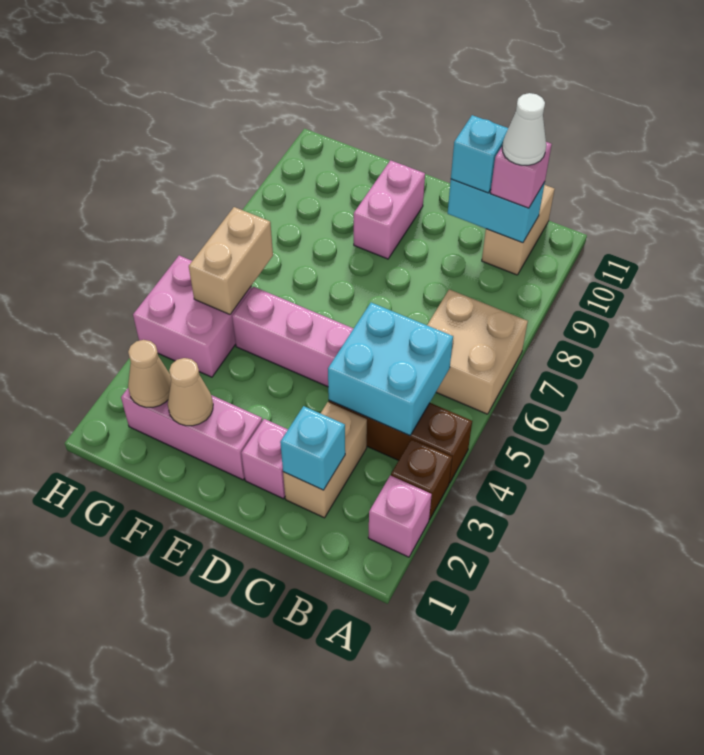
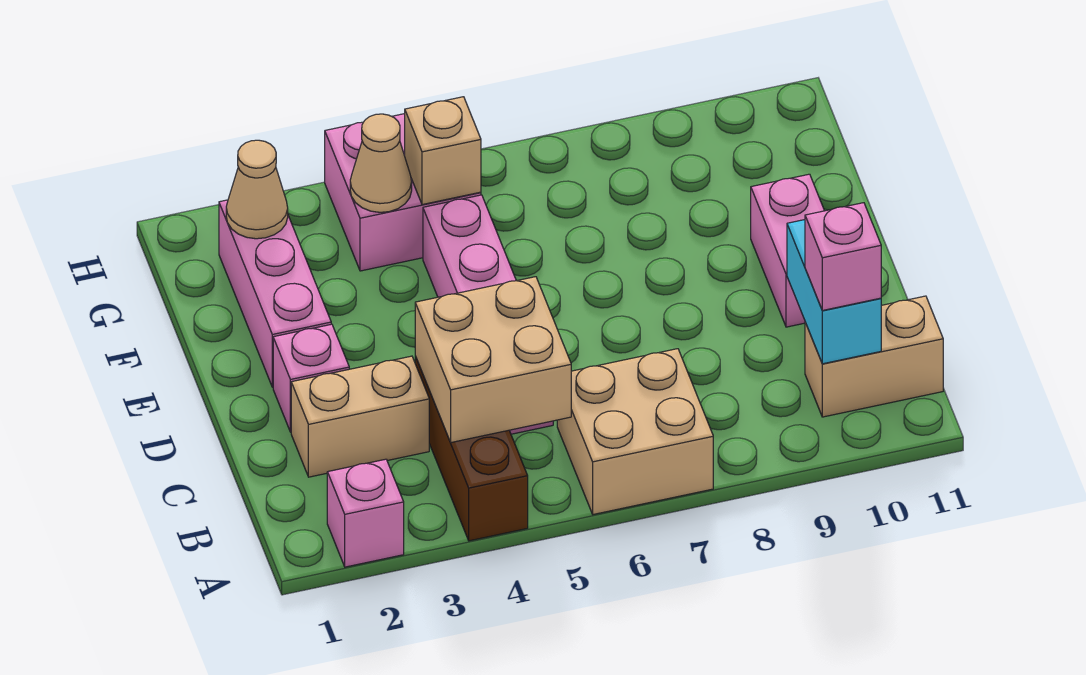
brown 1x1 brick [391,439,452,520] -> none
cyan 2x2 brick [328,303,453,436] -> tan 2x2 brick [415,277,571,442]
white 1x1 cone [502,93,546,165] -> none
cyan 1x1 brick [280,406,345,490] -> none
cyan 1x1 brick [451,115,508,193] -> none
pink 1x2 brick [354,160,425,259] -> pink 1x2 brick turned to [751,174,824,327]
tan 1x1 cone [168,358,213,426] -> tan 1x1 cone moved to [350,114,412,212]
tan 1x2 brick [189,207,273,314] -> tan 1x1 brick [405,97,481,205]

